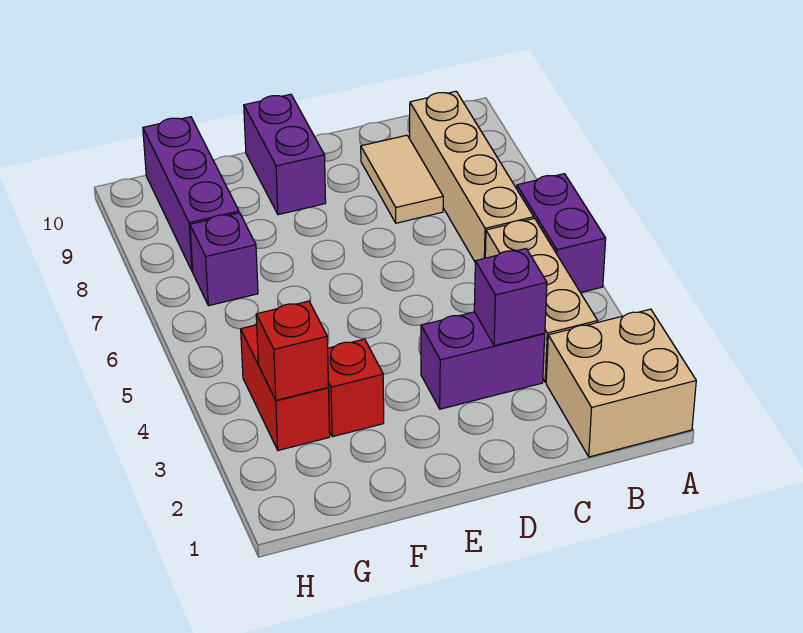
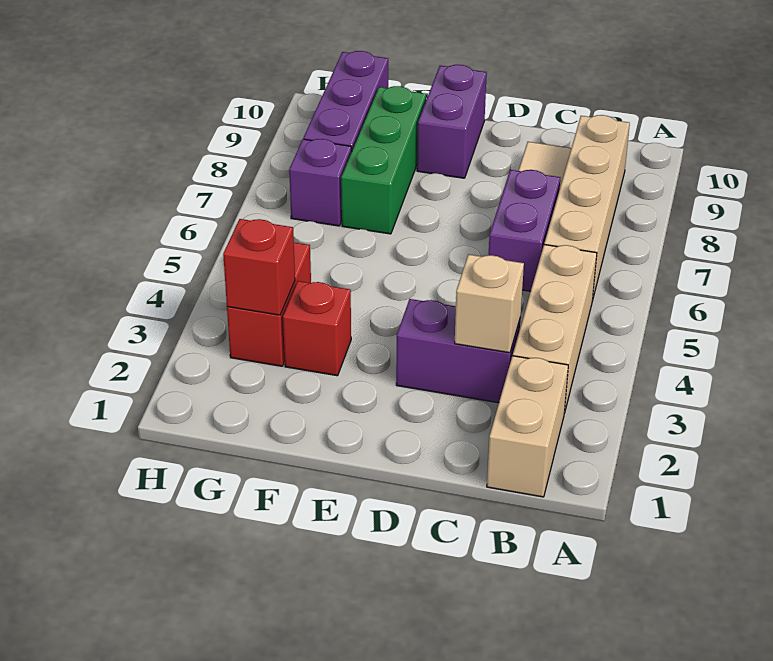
tan 2x2 brick [546,309,696,457] -> tan 1x2 brick [487,356,568,497]
purple 1x2 brick [516,174,606,293] -> purple 1x2 brick moved to [489,170,560,291]
purple 1x1 brick [474,249,547,346] -> tan 1x1 brick [455,254,524,353]
none -> green 1x3 brick [341,86,426,234]

